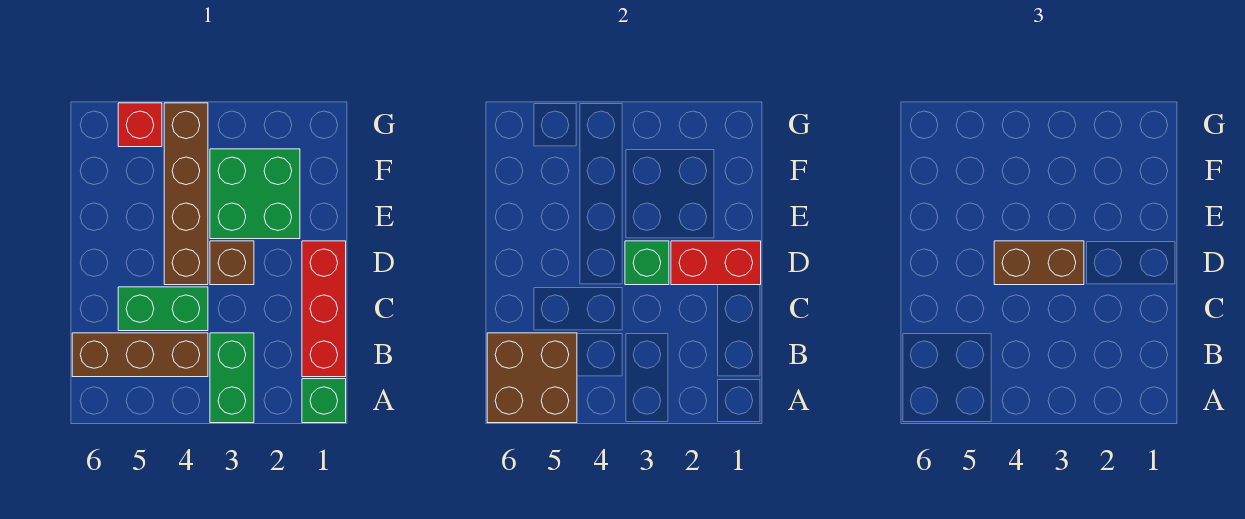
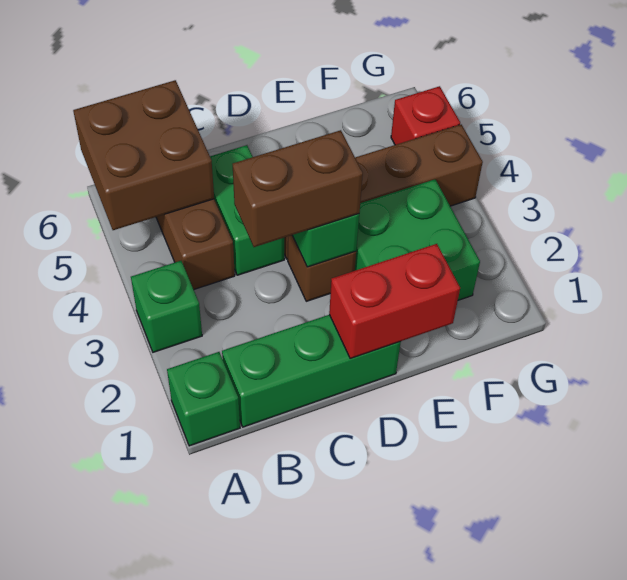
green 1x2 brick [210,333,254,423] -> green 1x1 brick [131,261,202,352]
red 1x3 brick [302,241,346,377] -> green 1x3 brick [222,315,401,427]
red 1x2 brick [671,241,761,285] -> red 1x2 brick turned to [329,244,460,359]
brown 1x2 brick [994,241,1084,285] -> brown 1x2 brick turned to [233,130,363,247]

